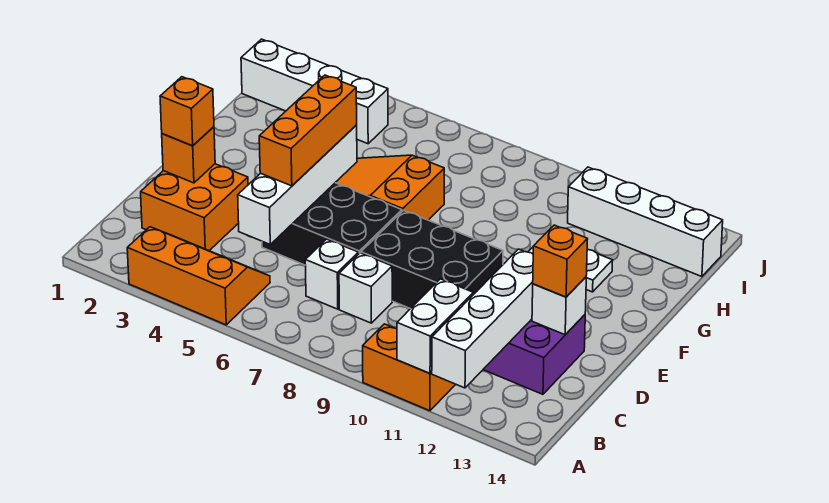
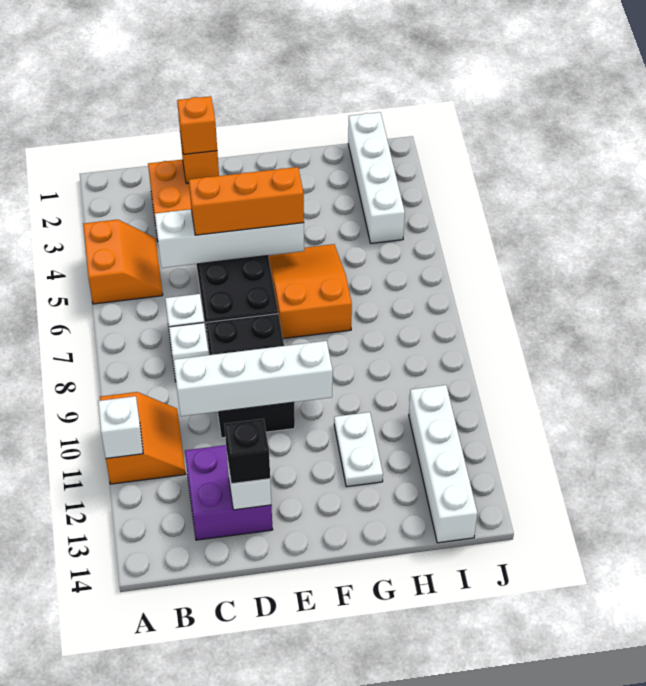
orange 2x3 slope [127,227,270,325] -> orange 2x2 slope [83,220,163,304]
white 1x2 brick [397,279,473,373] -> white 1x1 brick [98,396,143,458]
white 1x4 brick [431,249,533,388] -> white 1x4 brick moved to [174,341,333,416]
orange 1x1 brick [533,225,587,297] -> black 1x1 brick [225,419,270,484]

